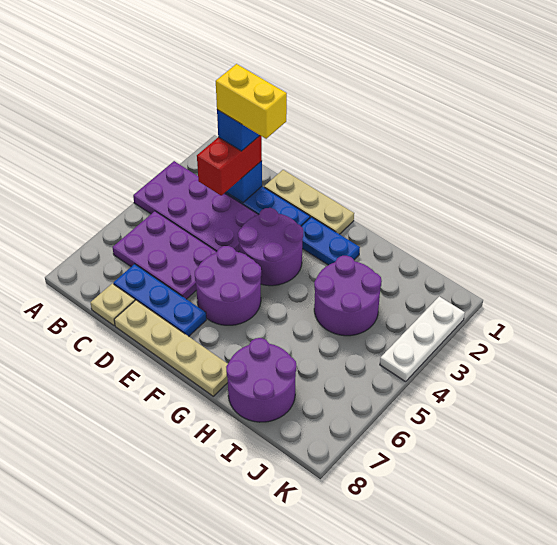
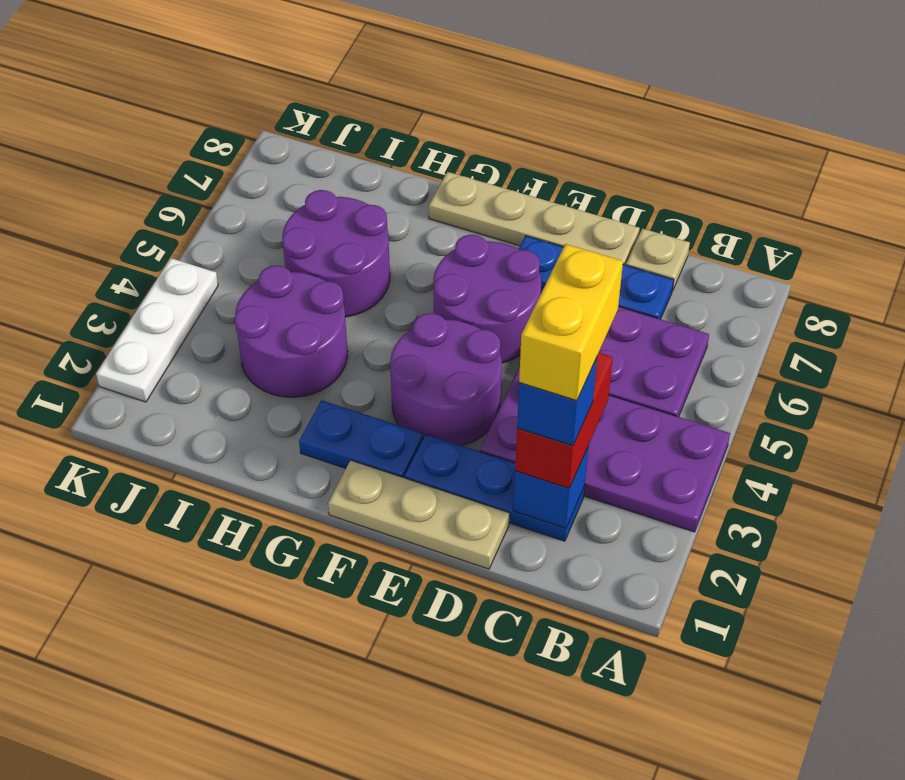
yellow 1x2 brick [216,64,287,139] -> yellow 1x2 brick turned to [519,244,623,401]
purple 2x2 round brick [226,338,297,422] -> purple 2x2 round brick moved to [282,190,390,317]

